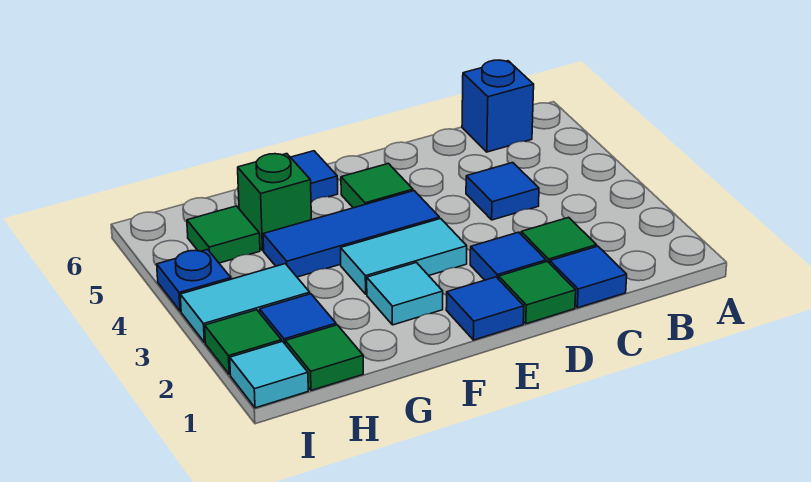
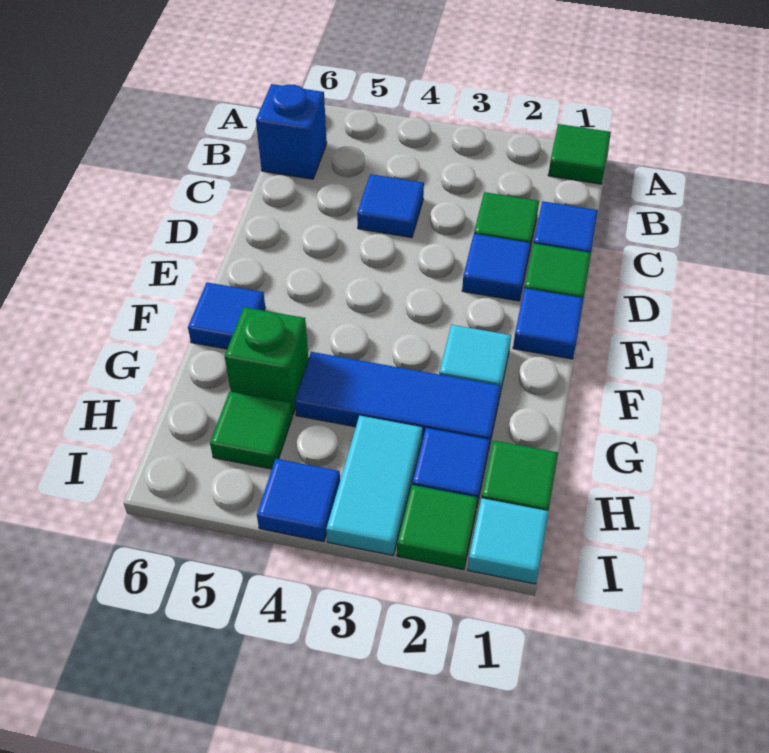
cyan 1x2 tile [341,219,467,294] -> none
blue 1x3 tile [263,191,439,277] -> blue 1x3 tile turned to [295,352,501,447]
green 1x1 tile [341,164,413,208] -> green 1x1 tile moved to [548,124,611,184]
blue 1x1 plate [157,249,231,311] -> blue 1x1 tile [257,459,340,542]

